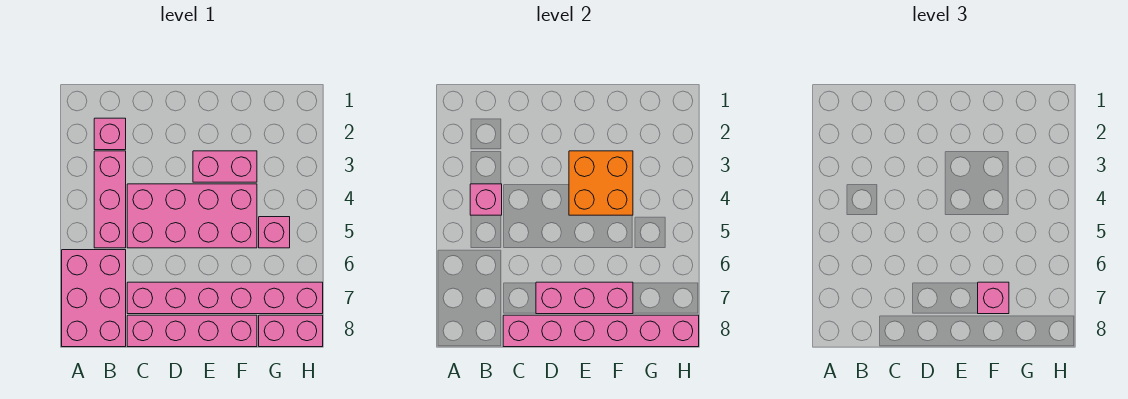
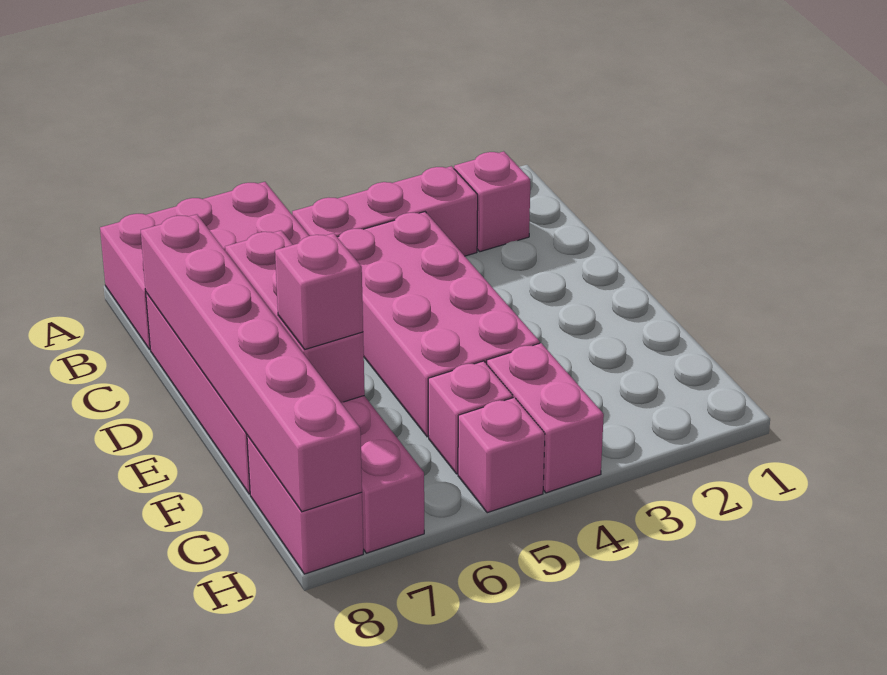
pink 1x1 brick [470,184,502,215] -> pink 1x1 brick moved to [458,397,545,513]
pink 1x2 brick [193,151,257,182] -> pink 1x2 brick moved to [487,343,604,493]
orange 2x2 brick [569,151,633,215] -> none

